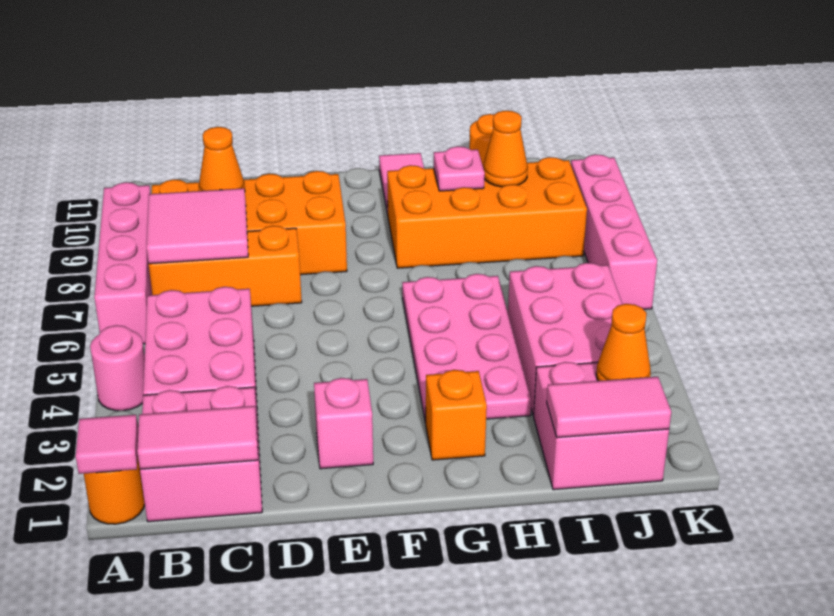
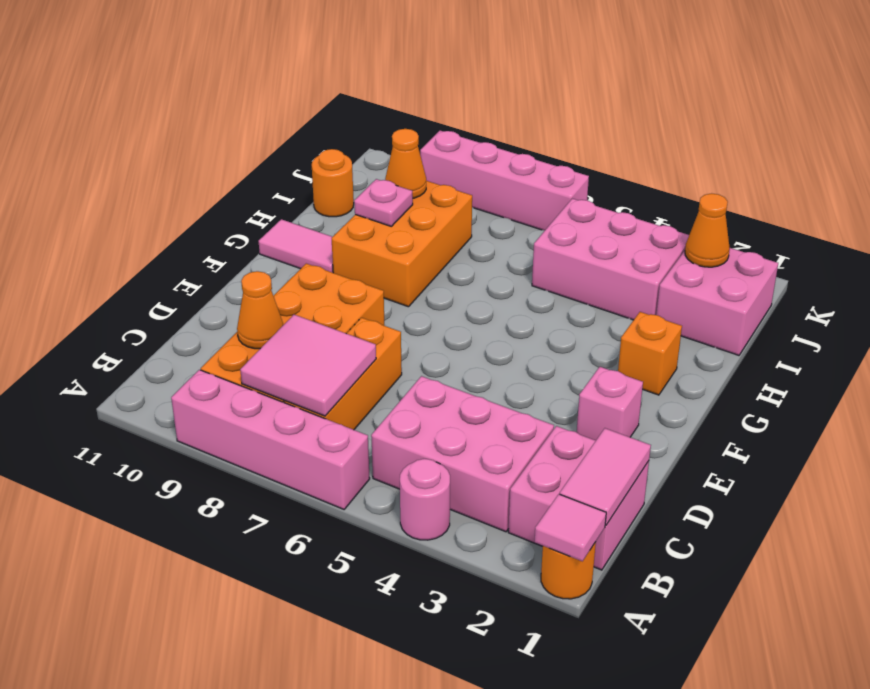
pink 2x4 plate [402,274,531,423] -> none
orange 2x4 brick [387,157,587,268] -> orange 2x3 brick [332,181,472,307]
pink 1x2 tile [547,377,671,438] -> none

